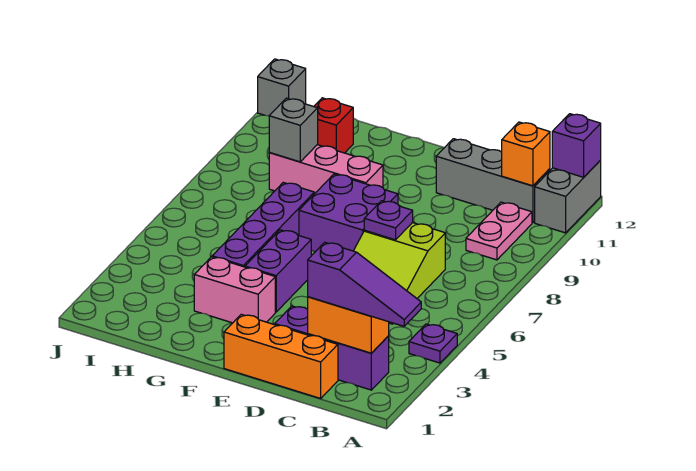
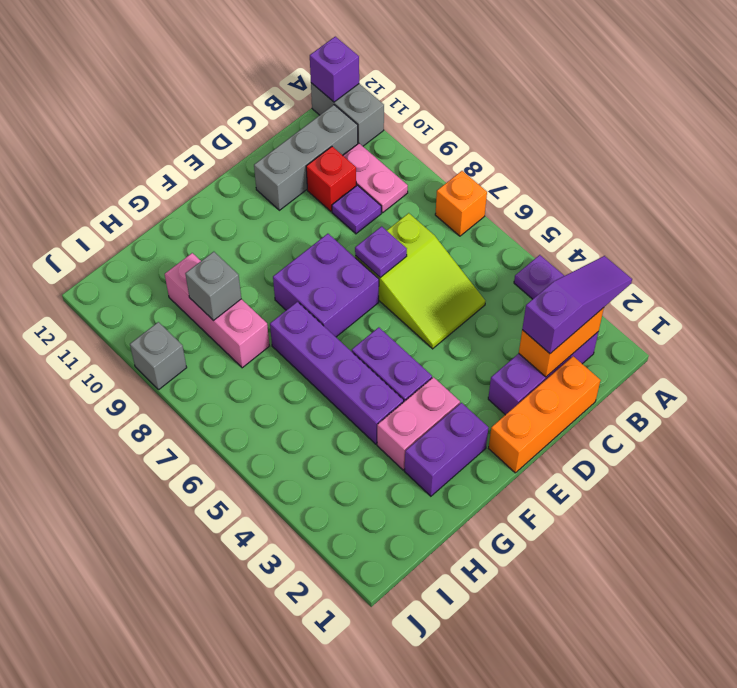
orange 1x1 brick [502,122,550,186] -> orange 1x1 brick moved to [435,171,487,236]
none -> purple 1x1 plate [332,185,381,234]
none -> purple 1x2 brick [404,403,488,496]
pink 1x3 brick [269,145,383,194] -> pink 1x3 brick turned to [165,253,269,368]
red 1x1 brick [314,98,353,153] -> red 1x1 brick moved to [306,147,356,211]
grey 1x1 brick [258,59,306,116] -> grey 1x1 brick moved to [130,322,187,389]

